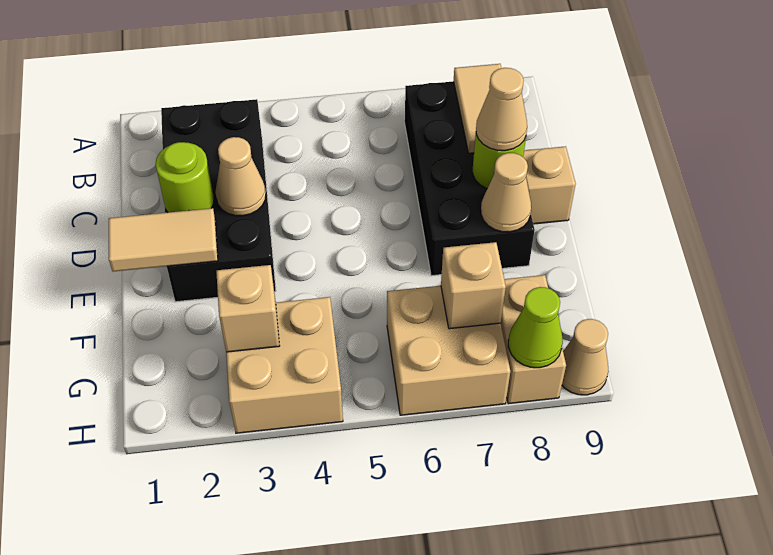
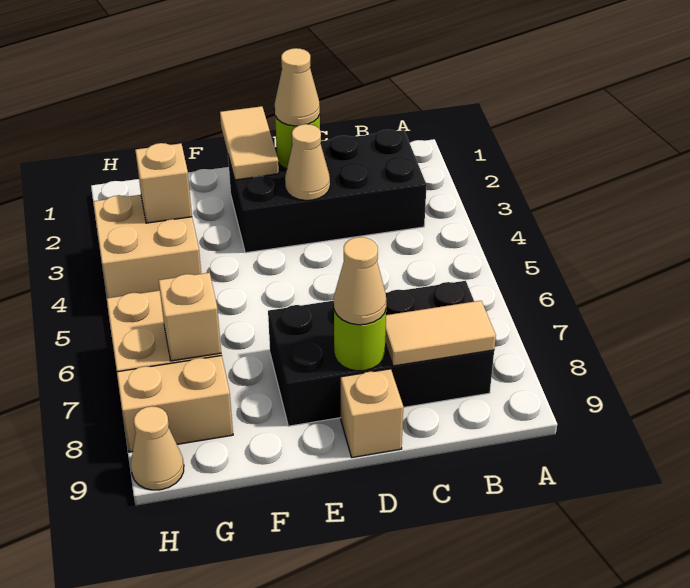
tan 1x1 cone [481,153,531,232] -> tan 1x1 cone moved to [275,48,320,126]
lime 1x1 cone [508,287,563,368] -> none

